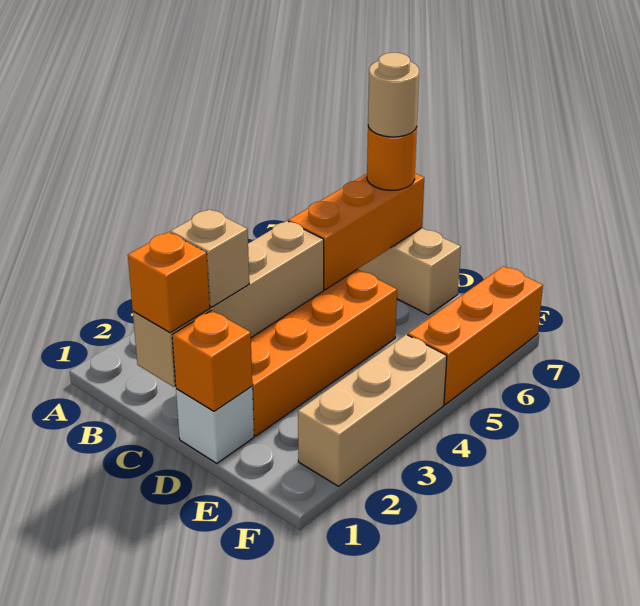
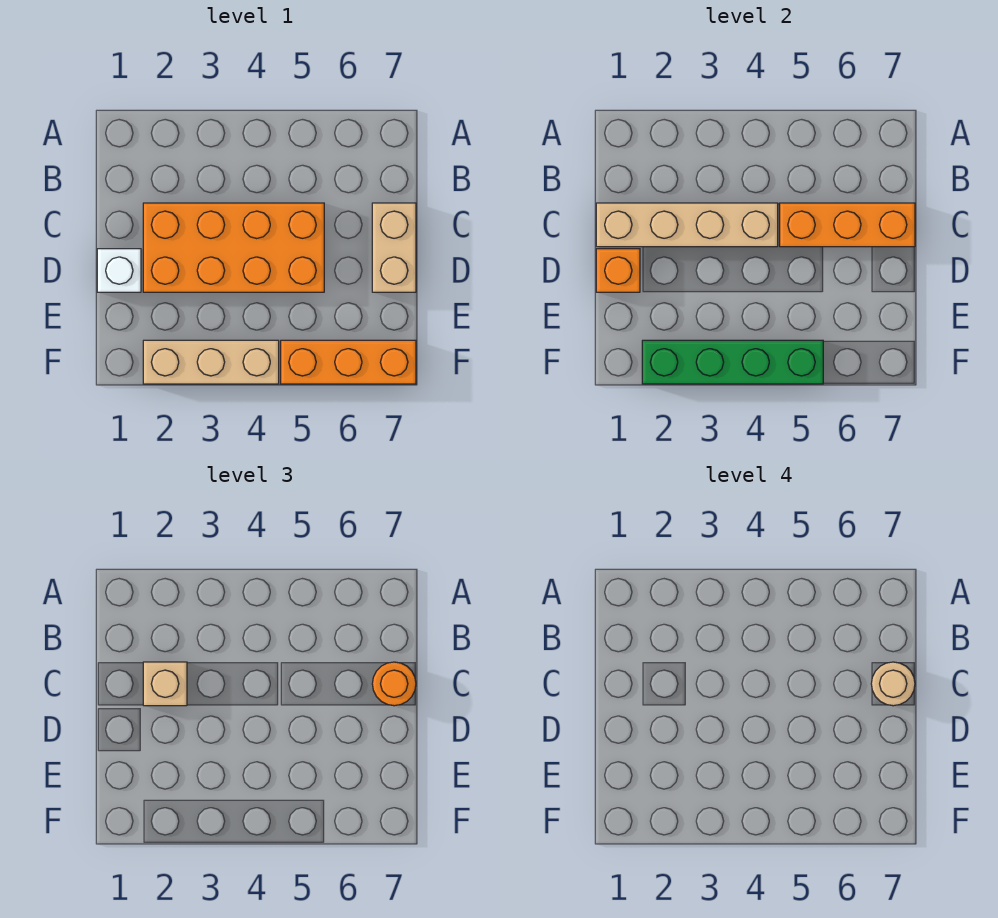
orange 1x1 brick [128,232,210,333] -> none
none -> green 1x4 brick [642,340,823,384]

